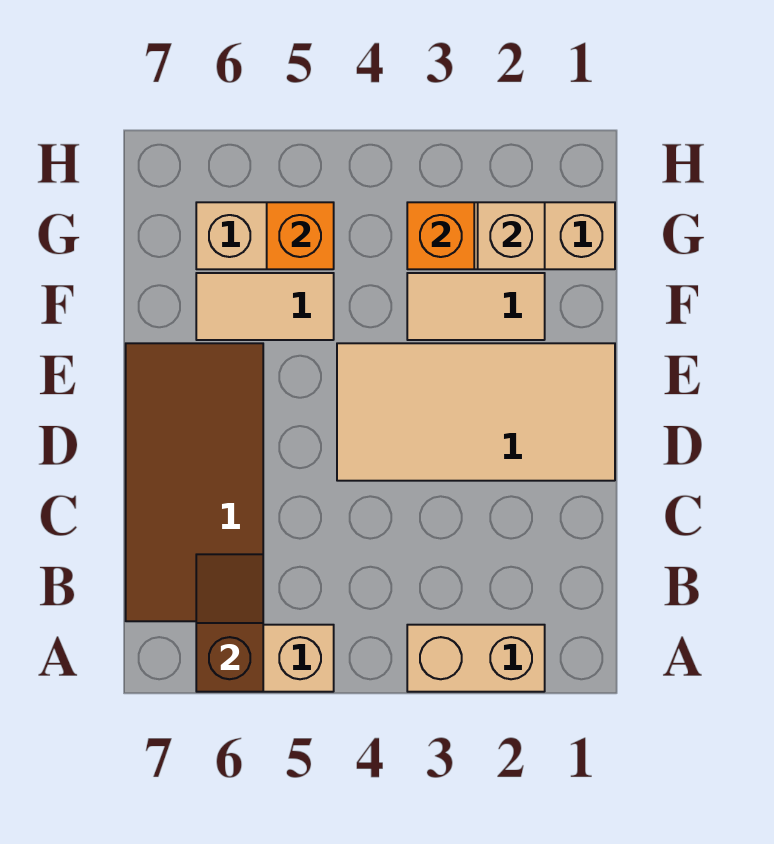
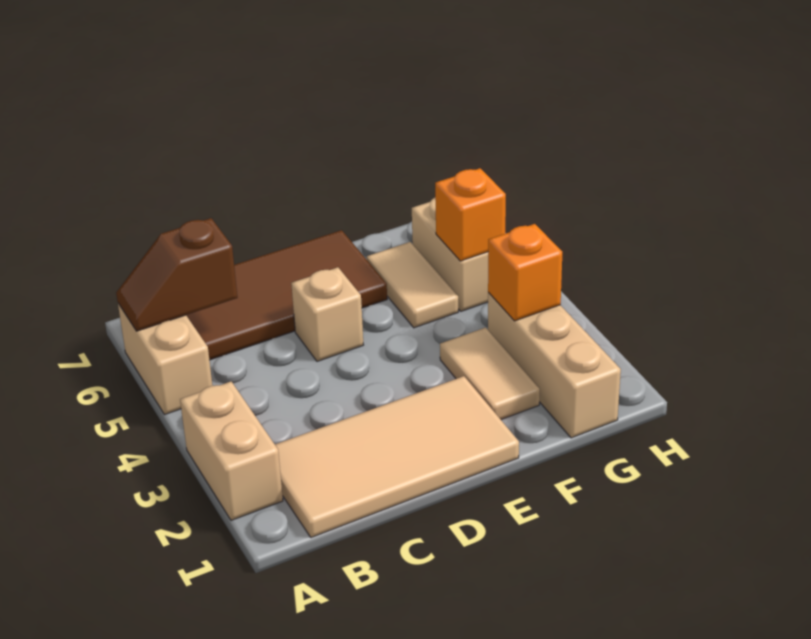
brown 1x2 slope [196,554,263,692] -> brown 1x2 slope turned to [116,218,238,331]
tan 2x4 tile [337,343,615,481] -> tan 2x4 tile turned to [275,376,519,538]
tan 1x1 brick [478,202,545,269] -> tan 1x1 brick moved to [291,267,363,361]

